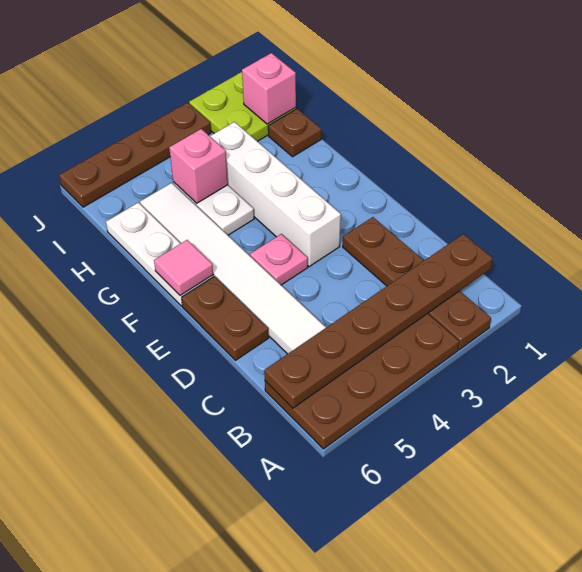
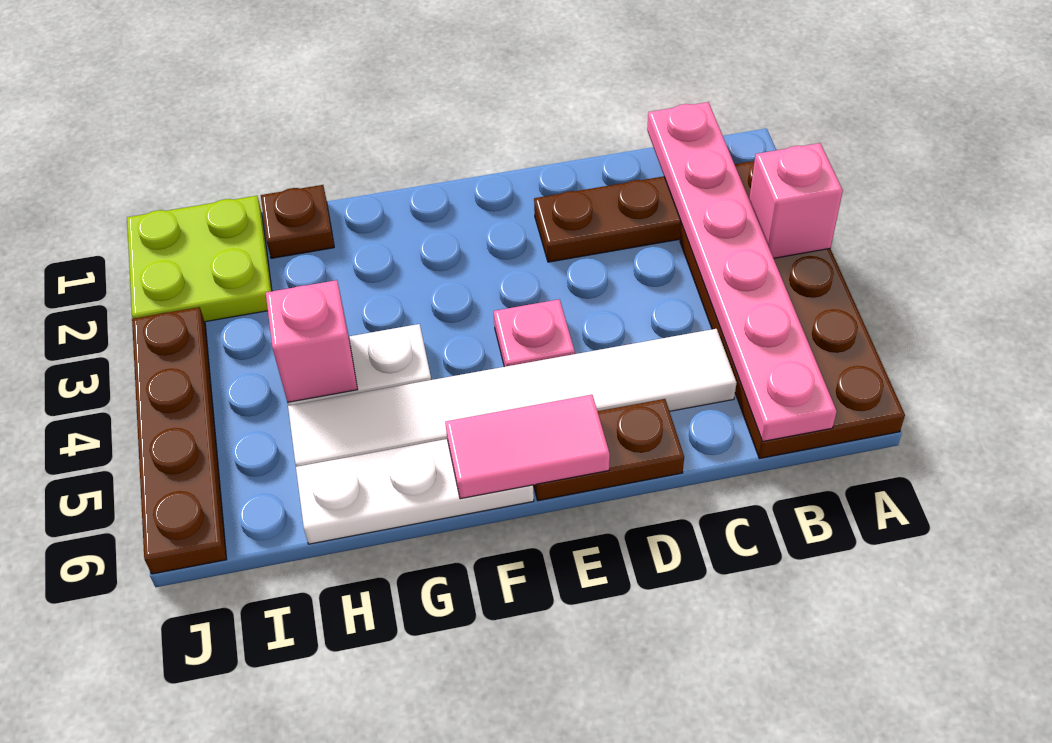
brown 1x6 plate [264,234,493,408] -> pink 1x6 plate [647,102,837,442]
white 1x4 brick [210,122,341,267] -> none
pink 1x1 tile [154,240,213,295] -> pink 1x2 tile [445,395,610,499]
pink 1x1 brick [242,53,296,124] -> pink 1x1 brick moved to [749,143,843,258]

